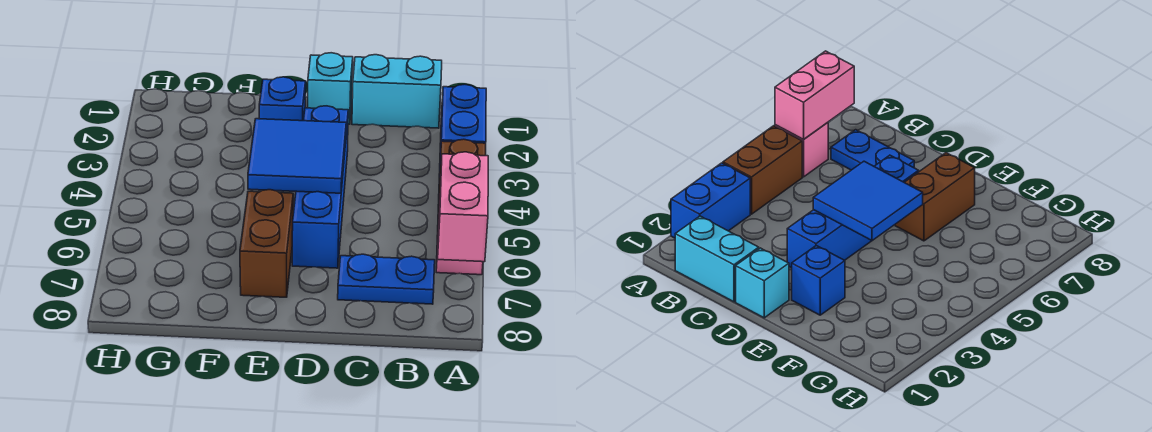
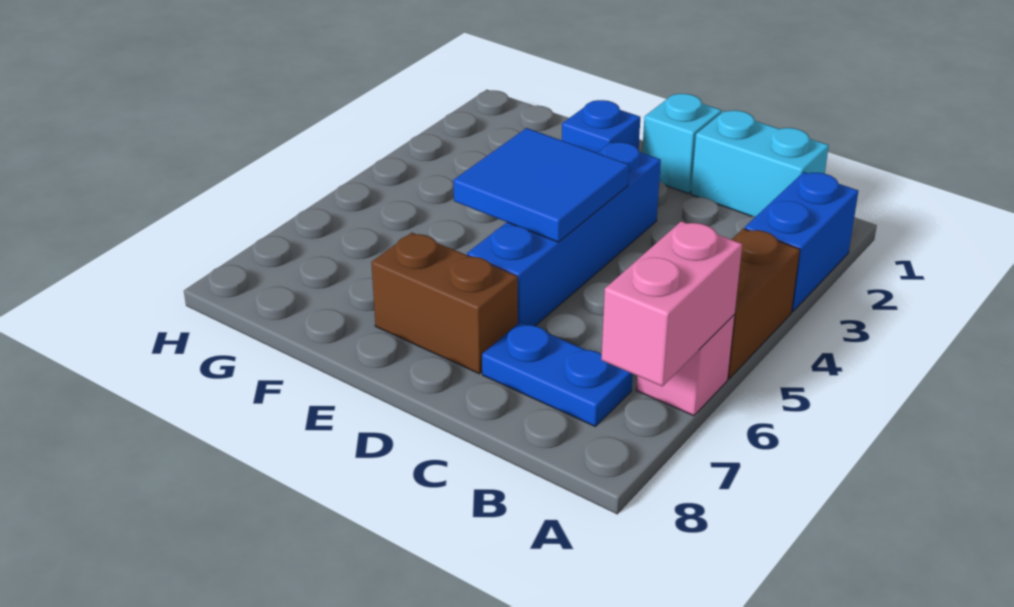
brown 1x2 brick [240,190,293,297] -> brown 1x2 brick turned to [371,233,518,374]

